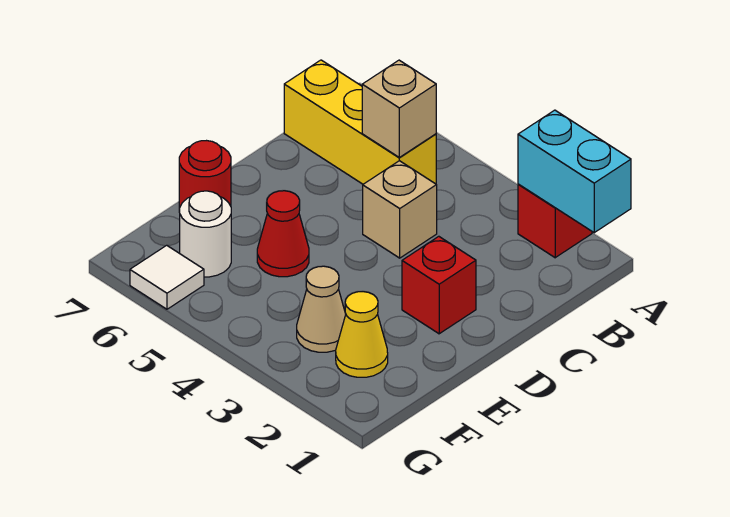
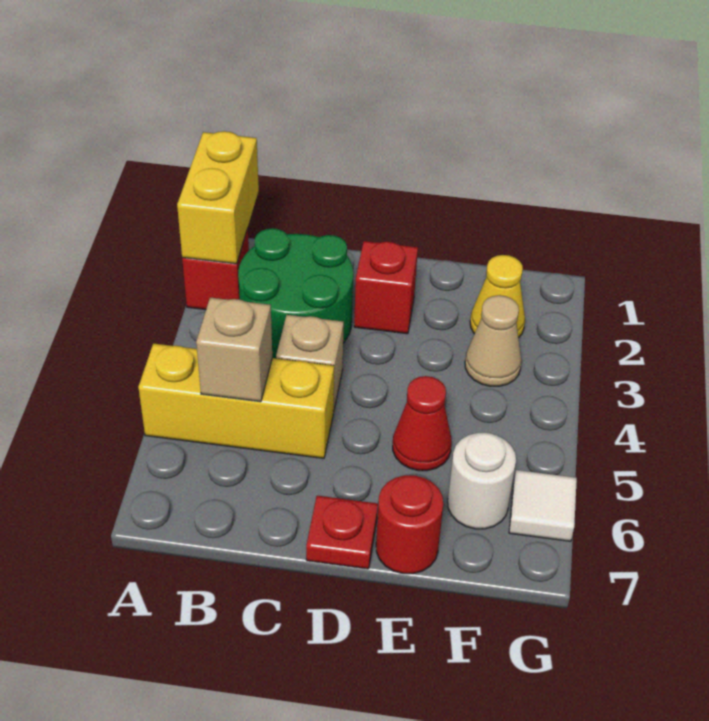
cyan 1x2 brick [518,110,631,233] -> yellow 1x2 brick [177,131,259,264]
none -> green 2x2 round brick [238,228,353,358]
yellow 1x3 brick [284,60,436,184] -> yellow 1x3 brick turned to [138,344,334,458]
none -> red 1x1 plate [306,496,378,569]

